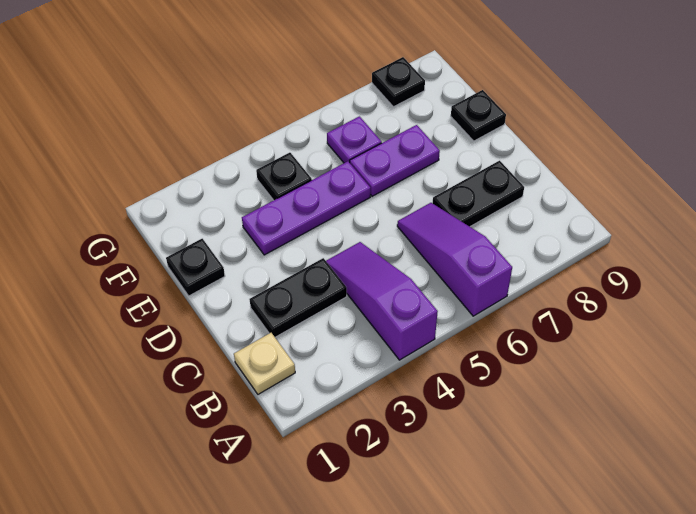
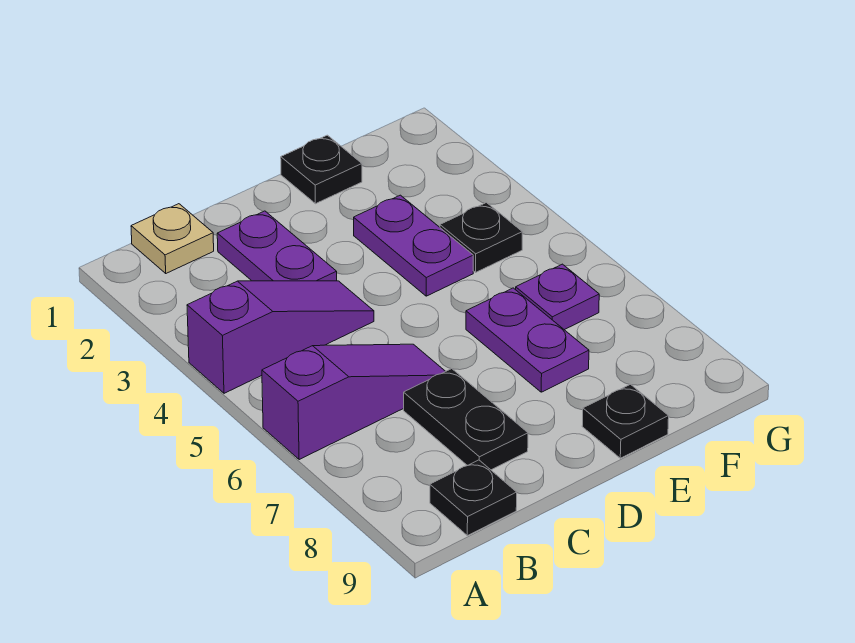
black 1x2 plate [249,258,347,337] -> purple 1x2 plate [217,211,337,281]
purple 1x3 plate [242,161,371,255] -> purple 1x2 plate [354,195,473,296]
black 1x1 plate [372,57,425,107] -> black 1x1 plate moved to [430,460,517,536]

